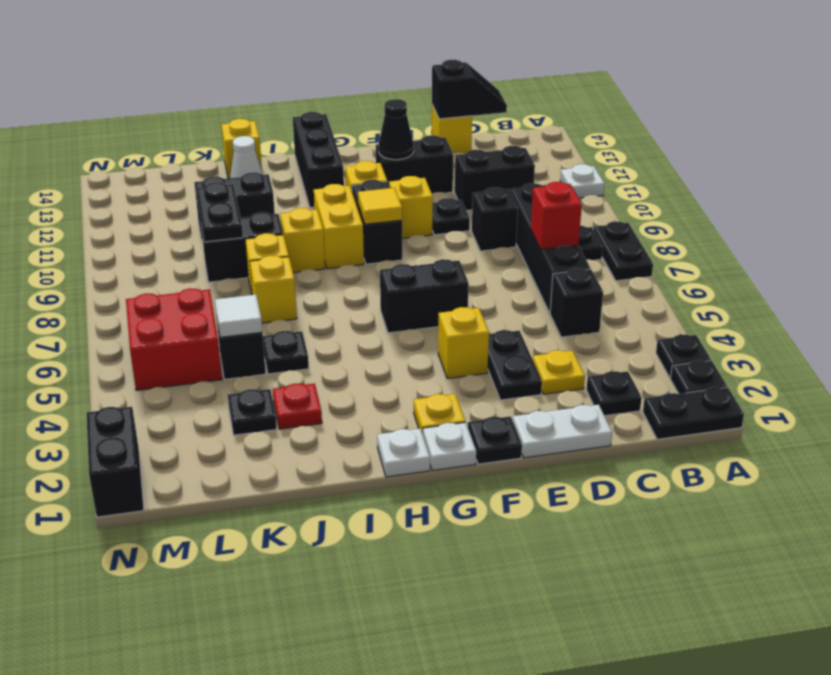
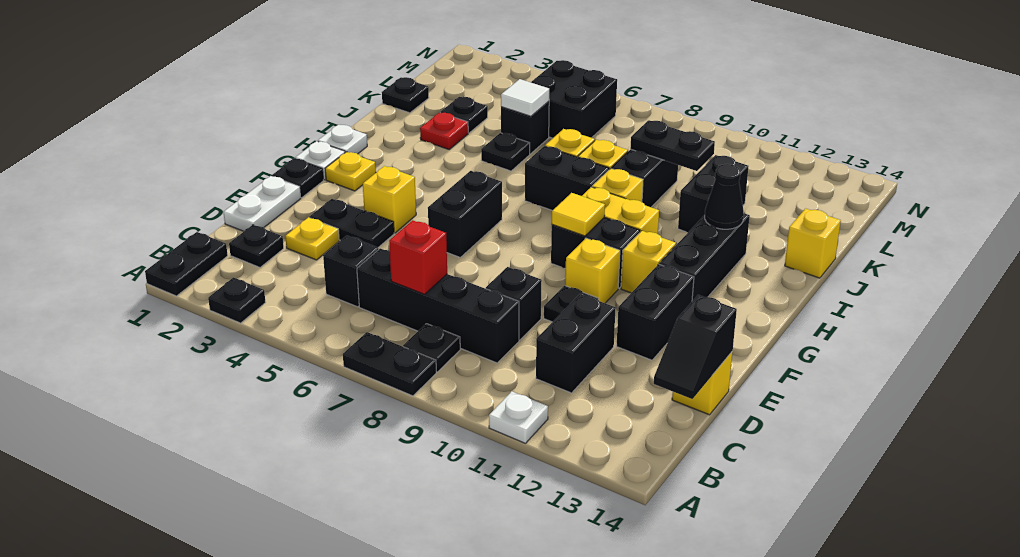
black 1x1 plate [670,360,727,394] -> black 1x1 plate moved to [382,77,429,113]
black 1x1 cone [379,99,414,160] -> black 1x1 cone moved to [705,164,744,229]
black 1x3 brick [293,112,344,208] -> black 1x3 brick turned to [659,213,750,301]
white 1x1 cone [230,136,263,178] -> none
red 2x2 brick [126,288,222,391] -> black 2x2 brick [531,60,617,138]
black 1x2 brick [86,407,144,517] -> black 1x2 brick moved to [525,146,609,211]

